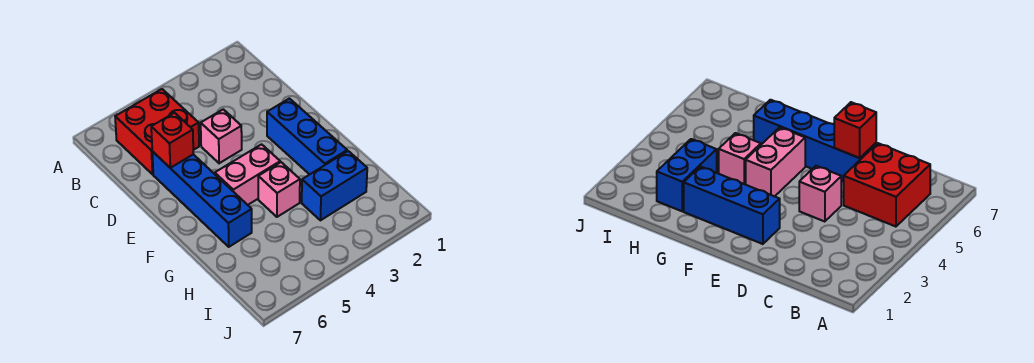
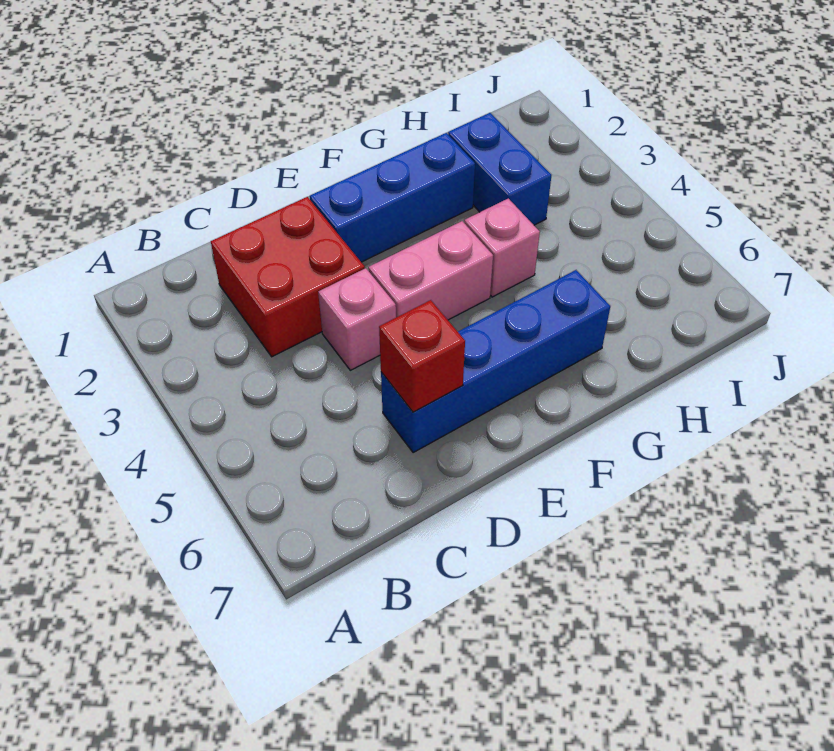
red 2x2 brick [115,89,199,174] -> red 2x2 brick moved to [211,197,365,357]
pink 1x2 brick [215,144,280,205] -> pink 1x2 brick turned to [368,221,493,320]

